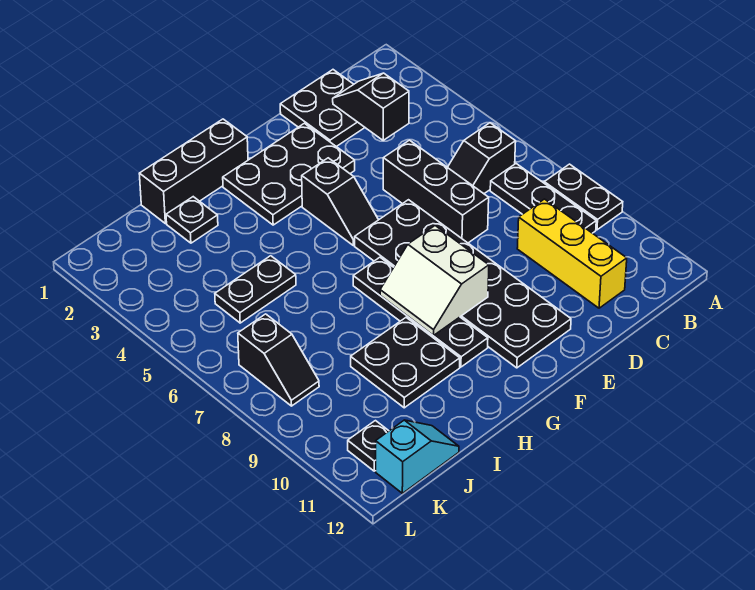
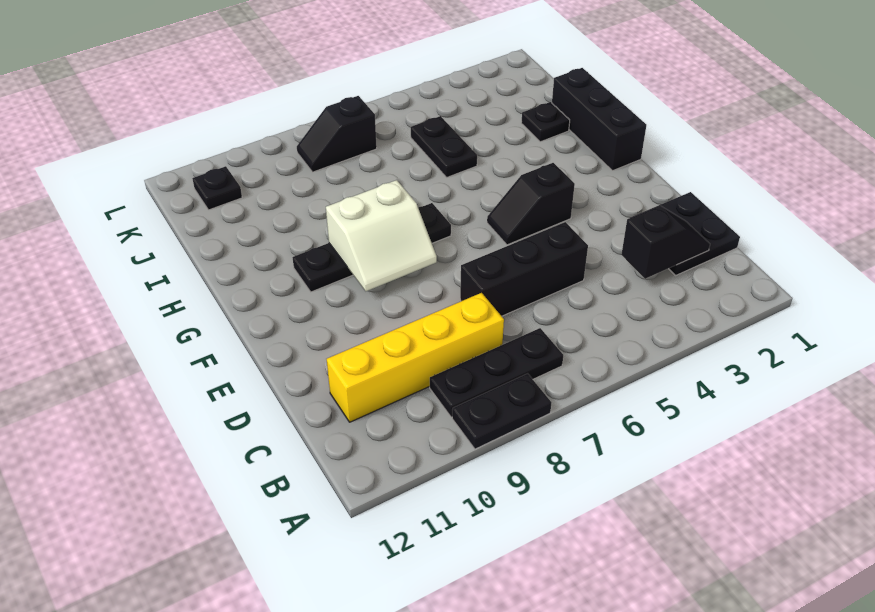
black 1x2 slope [448,123,516,194] -> none
yellow 1x3 brick [517,199,627,308] -> yellow 1x4 brick [327,293,504,422]
black 2x3 plate [223,123,355,225] -> none
black 2x6 plate [355,200,571,368] -> none
white 2x2 slope [380,226,489,335] -> white 2x2 slope turned to [326,180,437,291]
black 2x2 plate [351,318,460,408] -> none
cyan 1x2 slope [376,420,459,493] -> none

